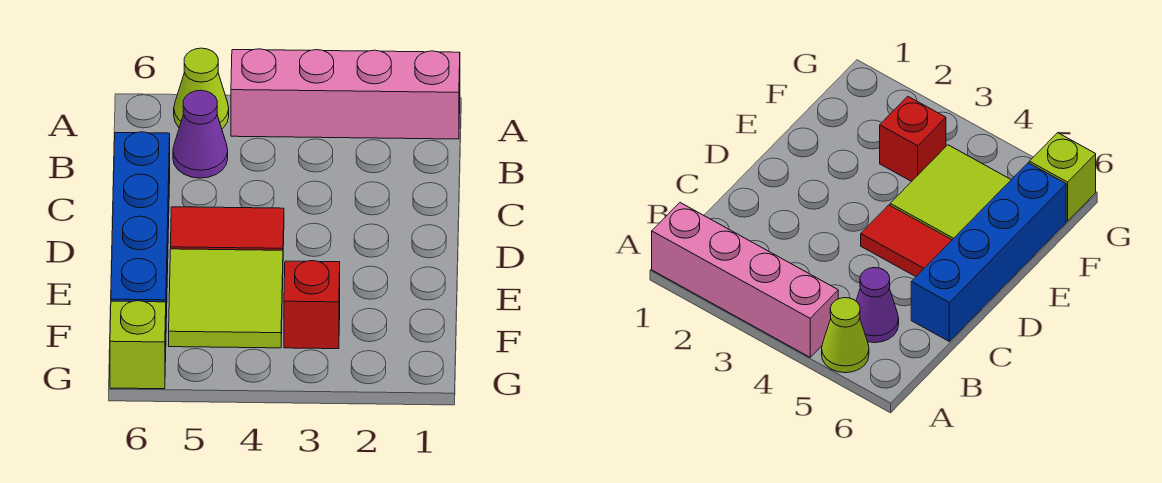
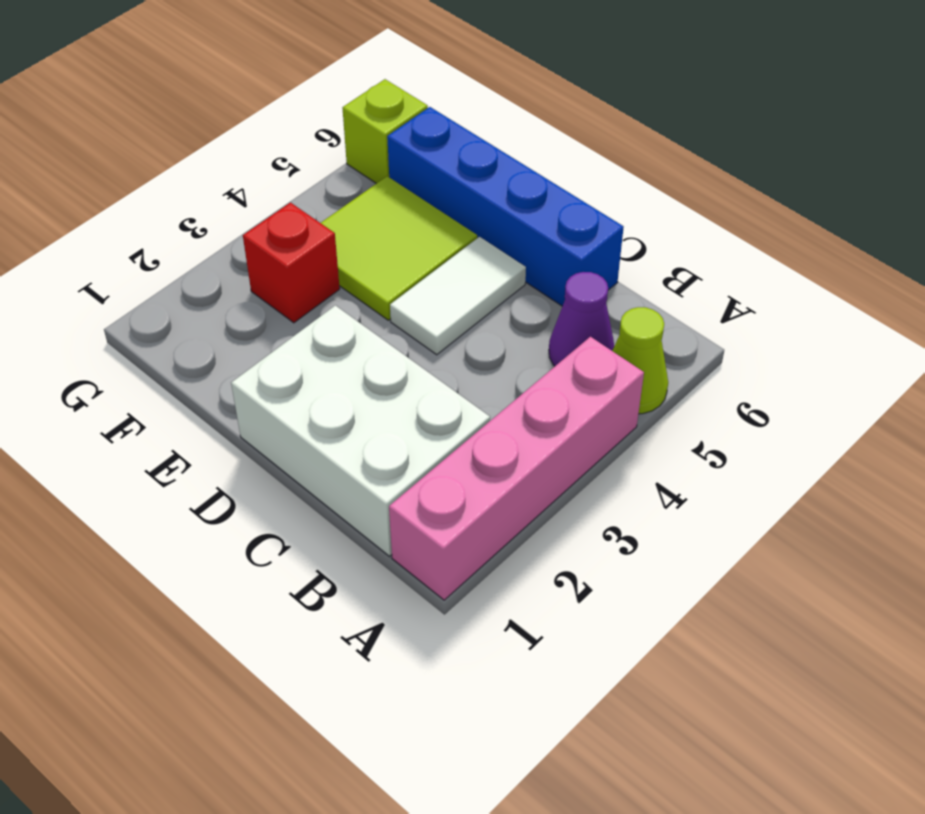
none -> white 2x3 brick [231,305,490,556]
red 1x2 tile [171,207,284,250] -> white 1x2 tile [390,237,526,355]

